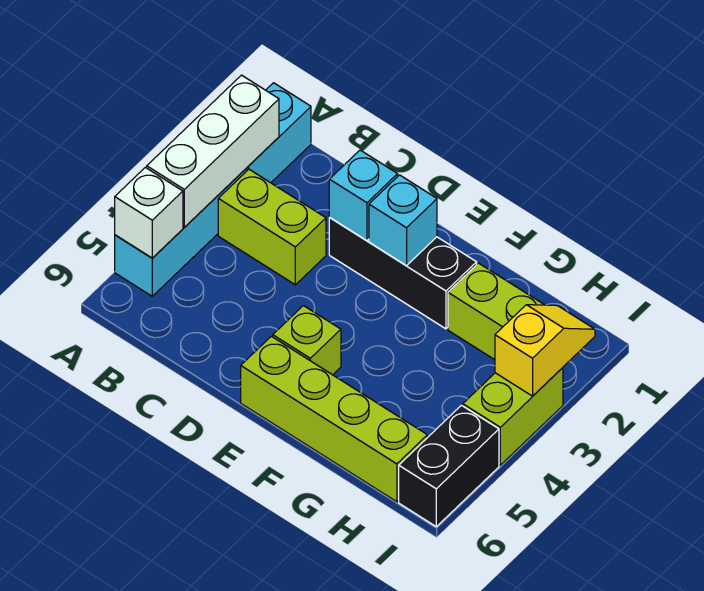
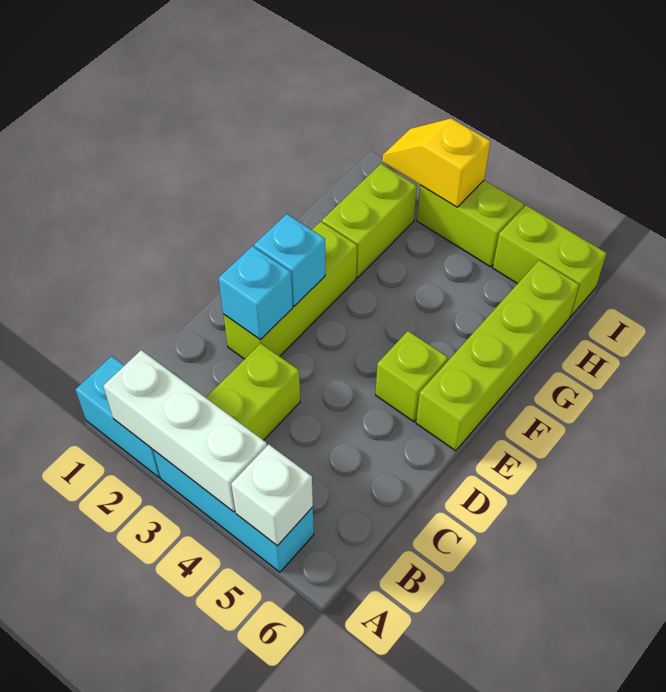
black 1x3 brick [329,218,477,329] -> lime 1x3 brick [224,222,357,359]
black 1x2 brick [399,405,499,526] -> lime 1x2 brick [493,205,606,317]

